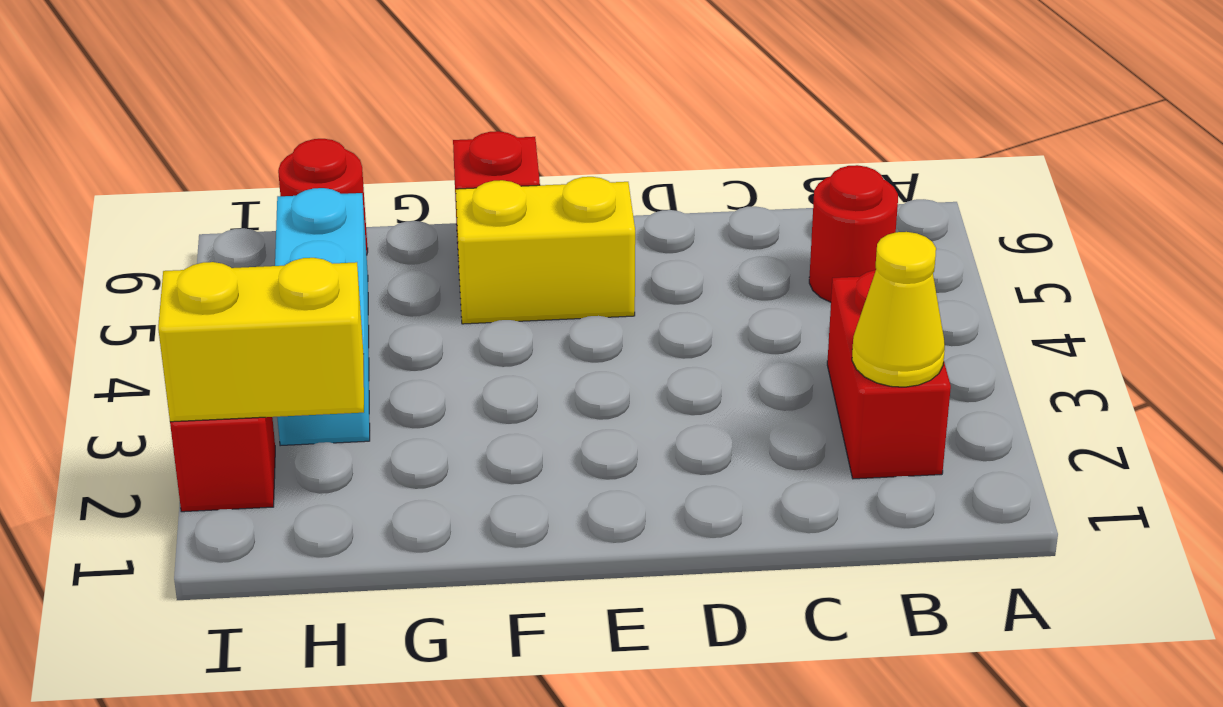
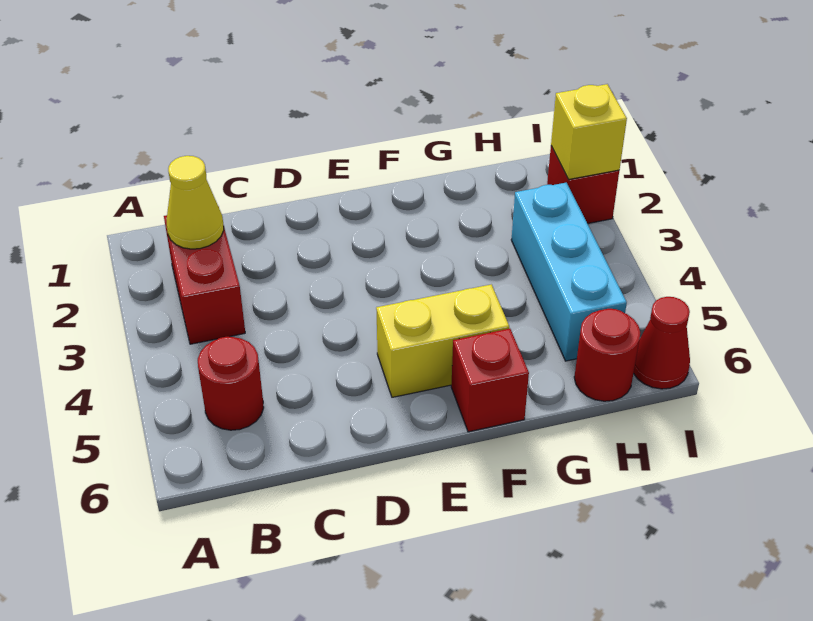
yellow 1x2 brick [158,258,364,422] -> yellow 1x1 brick [551,84,627,179]
none -> red 1x1 cone [634,297,690,389]

